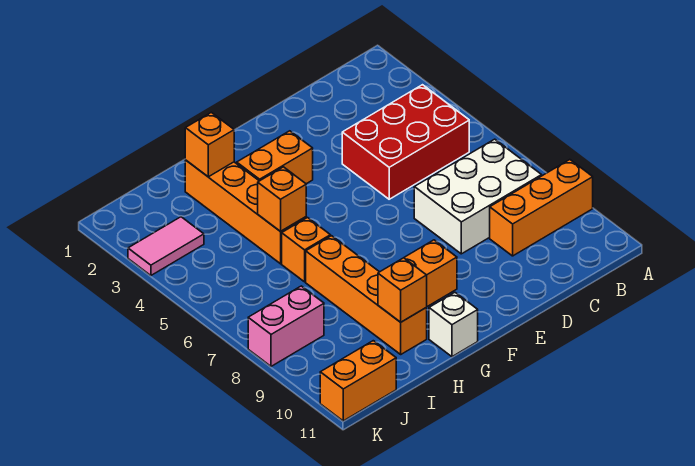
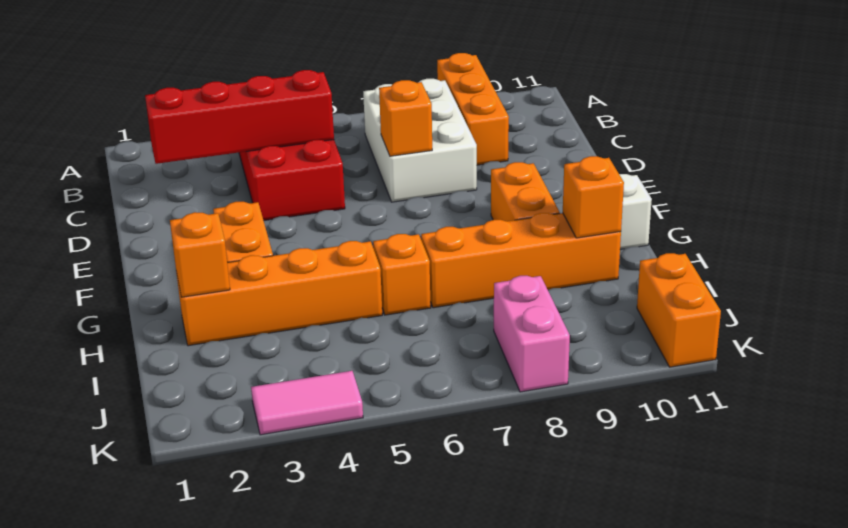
none -> red 1x4 brick [145,70,334,164]
orange 1x1 brick [258,167,306,232] -> orange 1x1 brick moved to [379,80,432,156]
pink 1x2 tile [128,217,204,275] -> pink 1x2 tile turned to [251,371,363,435]

